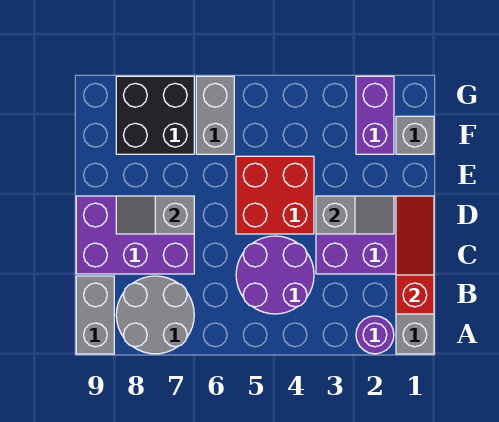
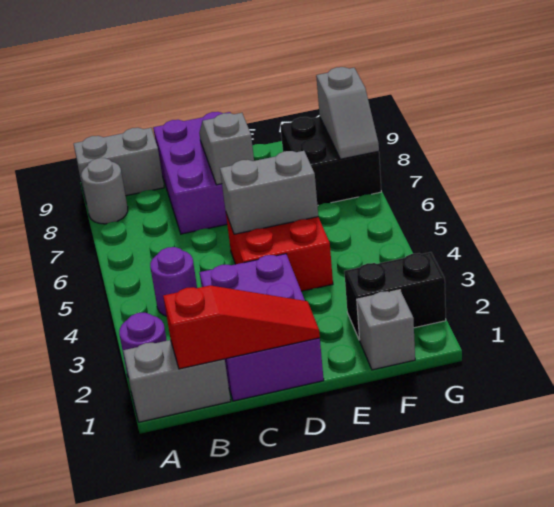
grey 2x2 round brick [116,276,194,354] -> grey 1x1 round brick [81,158,128,224]
purple 2x2 round brick [236,236,314,314] -> purple 1x1 round brick [150,247,197,316]
grey 1x2 slope [316,196,394,234] -> grey 1x2 slope moved to [316,67,379,159]
purple 1x2 brick [356,76,394,154] -> black 1x2 brick [344,252,446,340]
grey 1x2 brick [196,76,234,154] -> grey 1x2 brick moved to [220,151,318,234]

